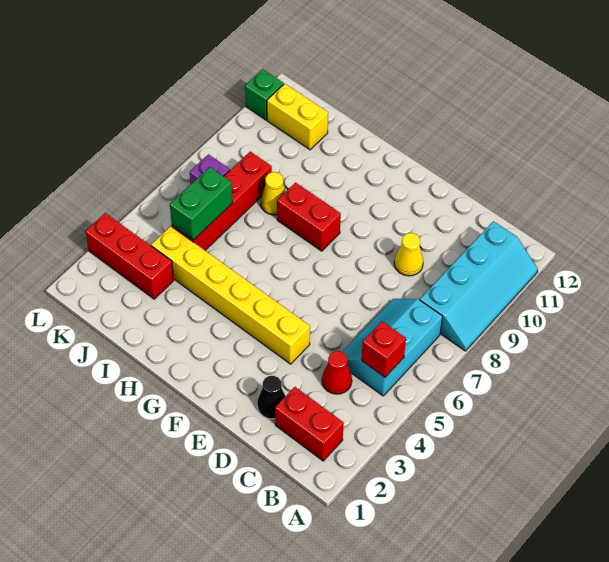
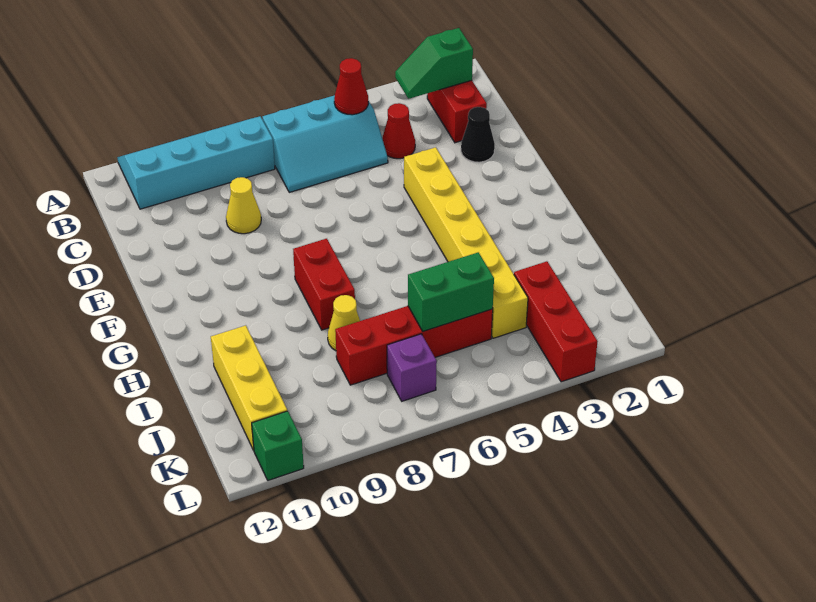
none -> green 1x2 slope [395,28,473,99]
red 1x1 brick [361,321,406,377] -> red 1x1 cone [334,58,368,115]
yellow 1x2 brick [267,84,328,150] -> yellow 1x3 brick [211,325,287,450]

